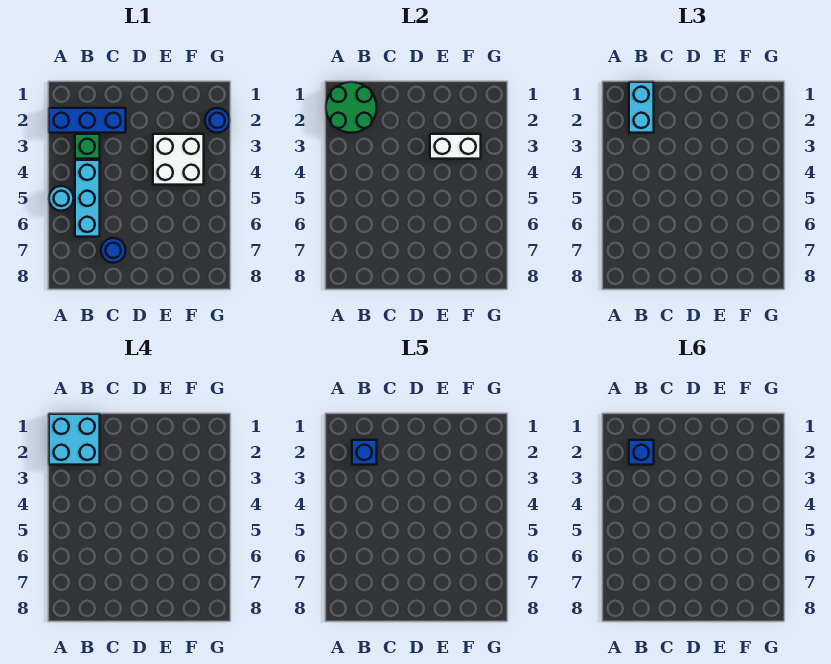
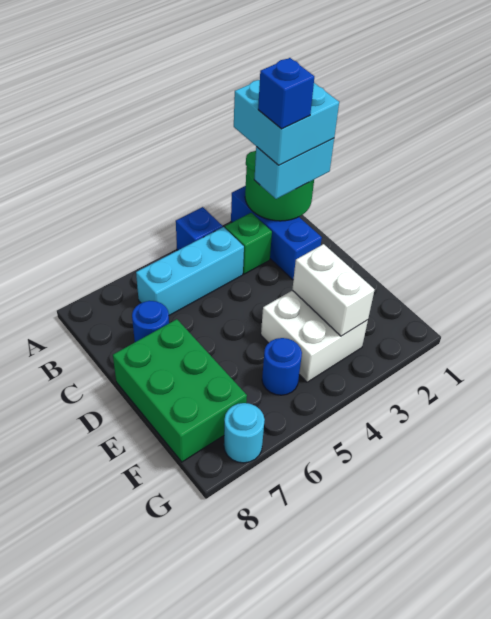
cyan 1x1 round brick [49,186,74,211] -> cyan 1x1 round brick moved to [224,403,265,463]
blue 1x1 brick [629,440,654,465] -> blue 1x1 brick moved to [176,207,223,250]
none -> green 2x3 brick [113,319,247,462]
blue 1x1 round brick [205,108,230,133] -> blue 1x1 round brick moved to [262,338,302,395]

